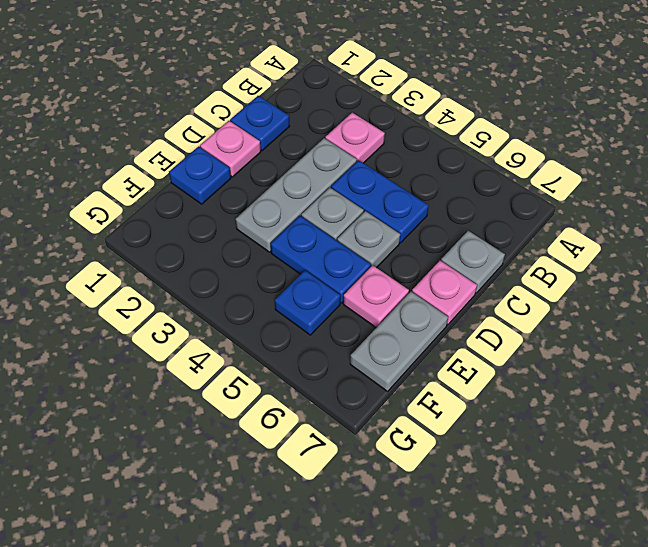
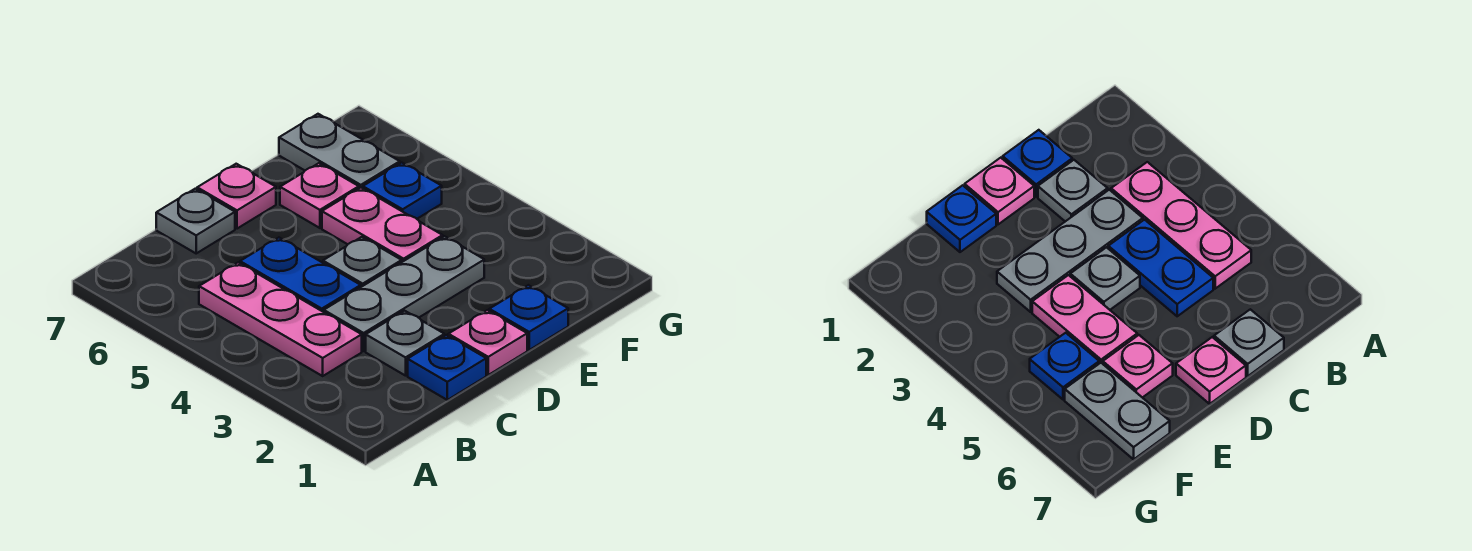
pink 1x1 plate [325,113,385,163] -> pink 1x3 plate [199,263,362,376]
grey 1x1 plate [337,211,400,268] -> grey 1x1 plate moved to [366,311,444,376]
blue 1x2 plate [271,216,371,303] -> pink 1x2 plate [322,188,443,262]
grey 1x2 plate [350,292,448,391] -> grey 1x2 plate turned to [279,114,400,188]

